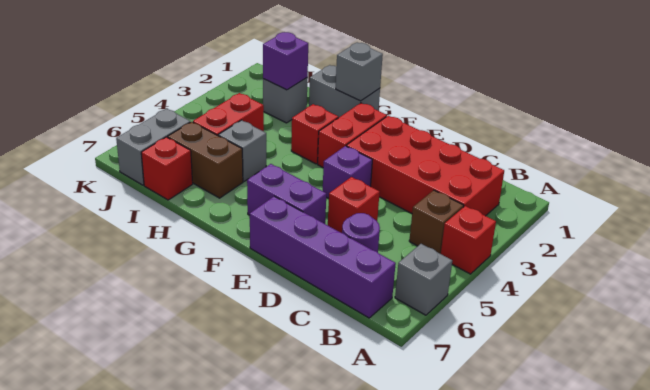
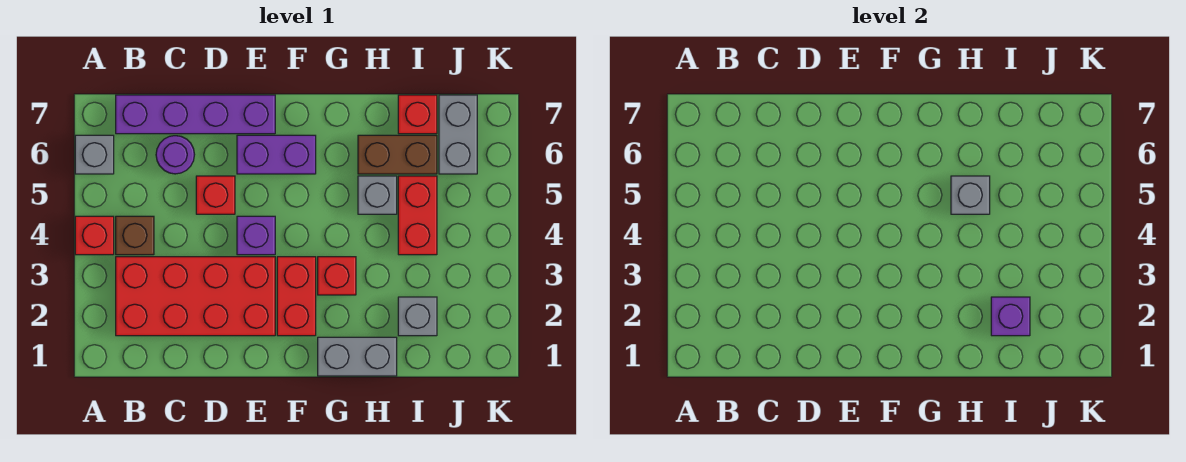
grey 1x1 brick [336,43,383,101] -> grey 1x1 brick moved to [951,176,990,214]

